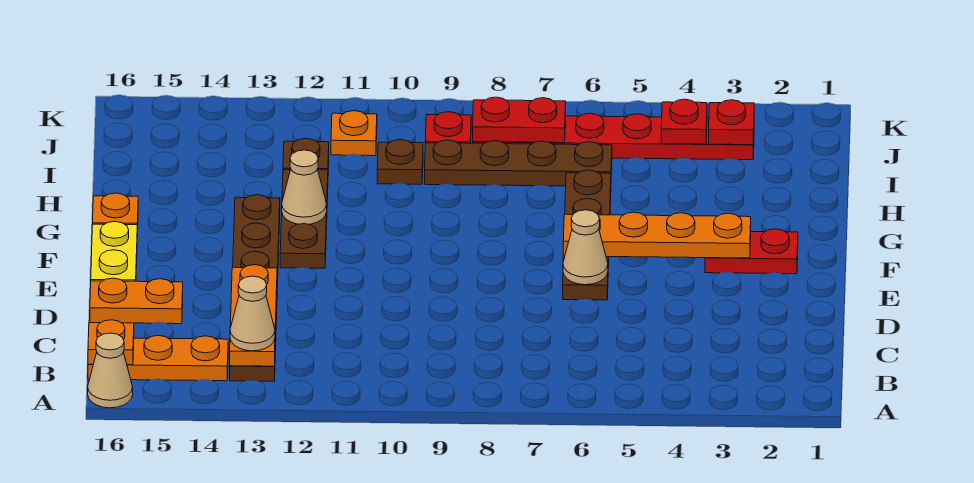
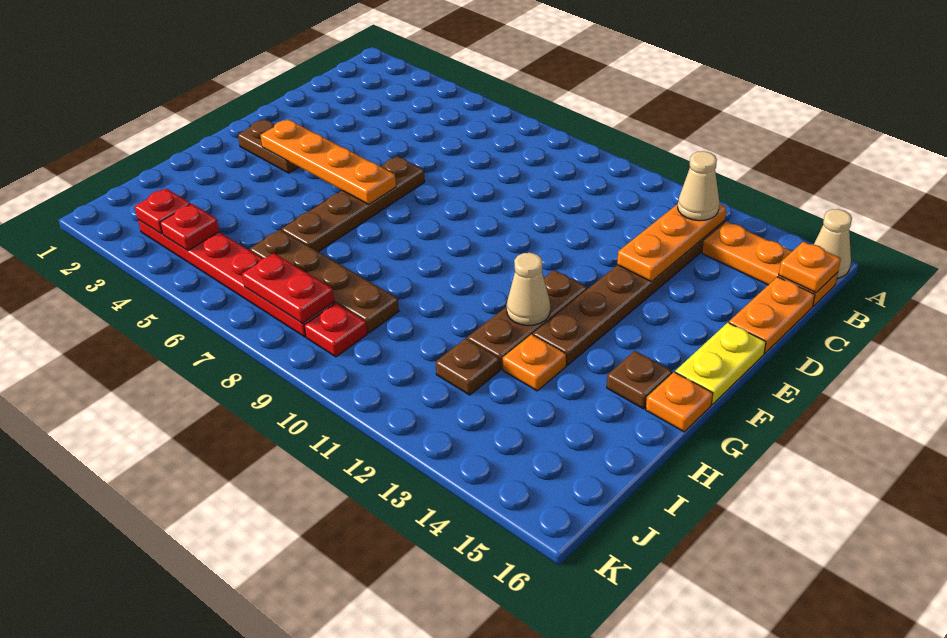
orange 1x2 plate [90,278,183,324] -> orange 1x2 plate turned to [729,277,815,353]
tan 1x1 cone [563,210,608,285] -> none
red 1x2 plate [705,229,798,274] -> brown 1x2 plate [238,119,299,173]
brown 1x1 plate [377,140,423,184] -> brown 1x1 plate moved to [607,351,672,409]
orange 1x1 plate [331,111,377,156] -> orange 1x1 plate moved to [503,334,566,391]

